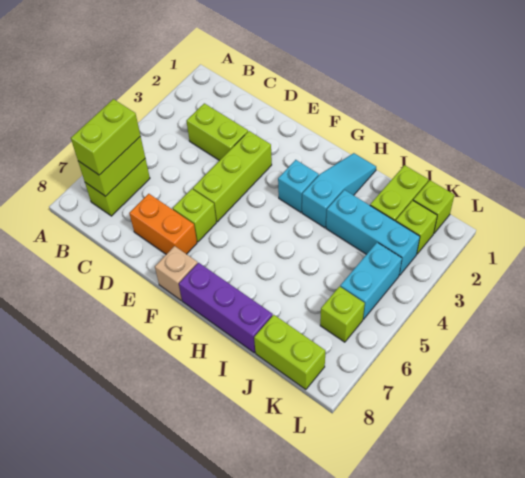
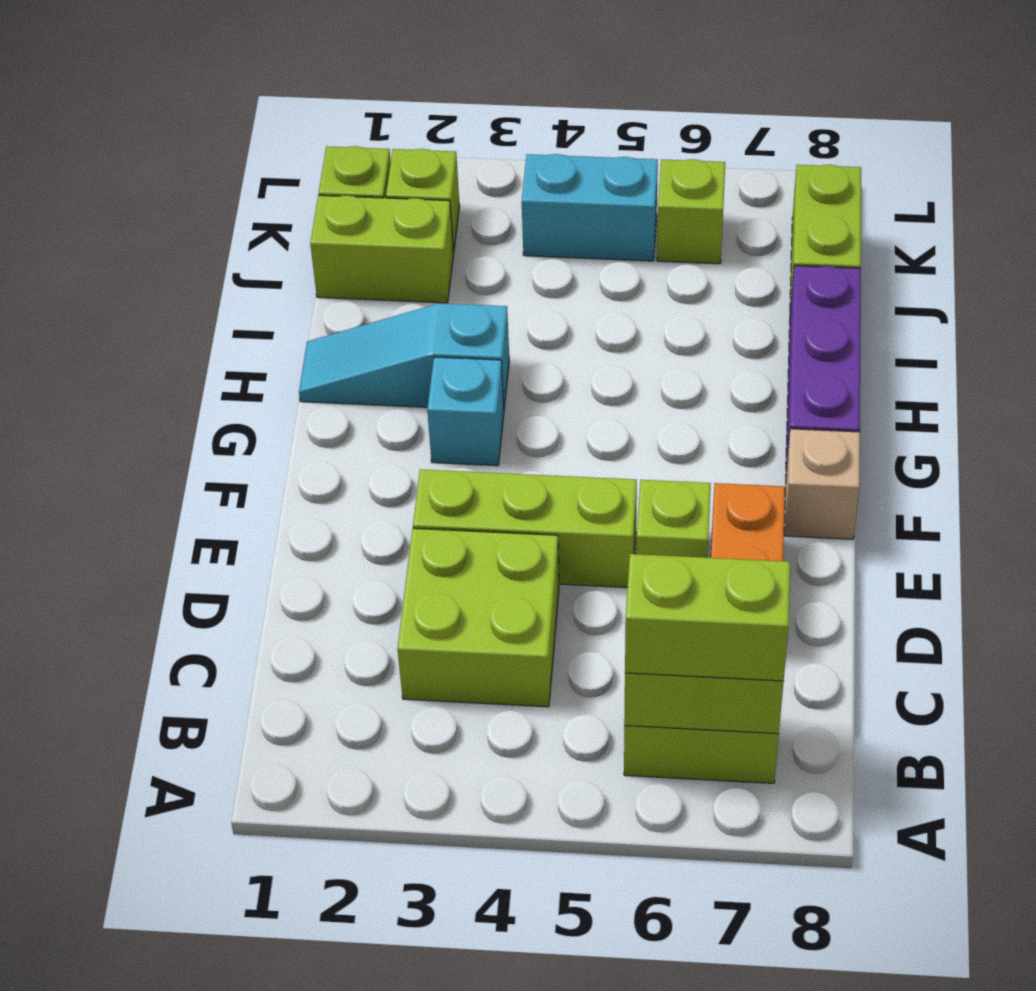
lime 1x2 brick [187,103,248,161] -> lime 2x2 brick [397,528,559,707]
cyan 1x3 brick [326,190,420,275] -> none

